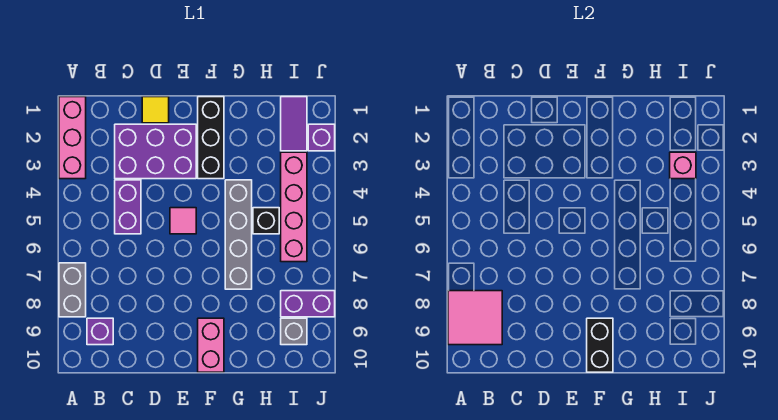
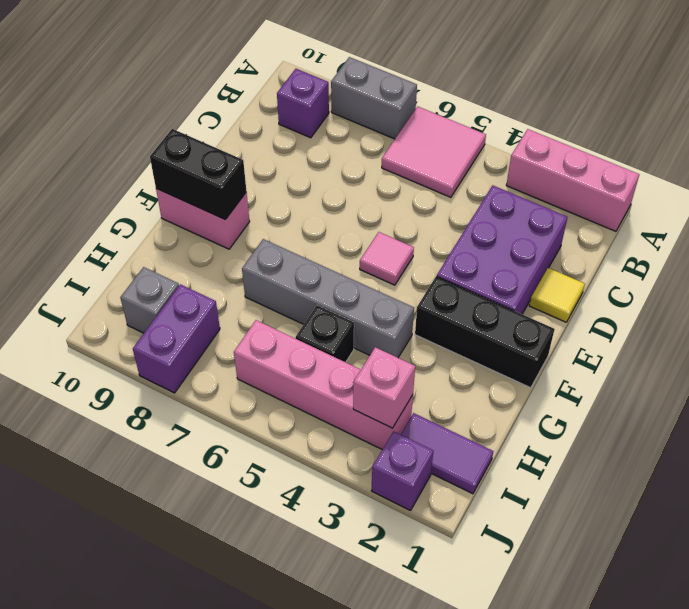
pink 2x2 tile [448,291,502,345] -> pink 2x2 tile moved to [382,106,486,197]
purple 1x2 brick [115,180,141,234] -> none

